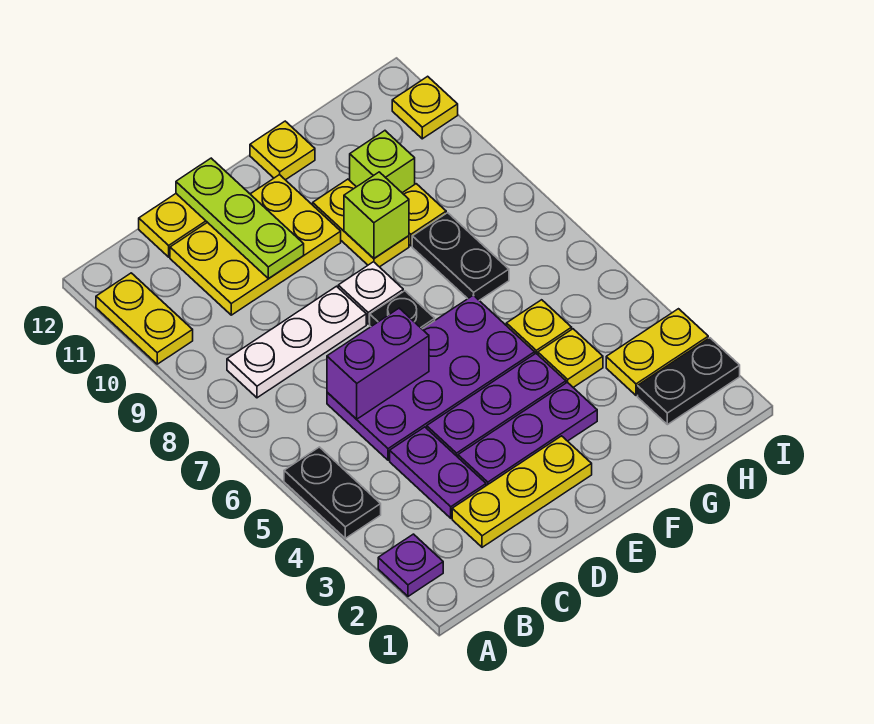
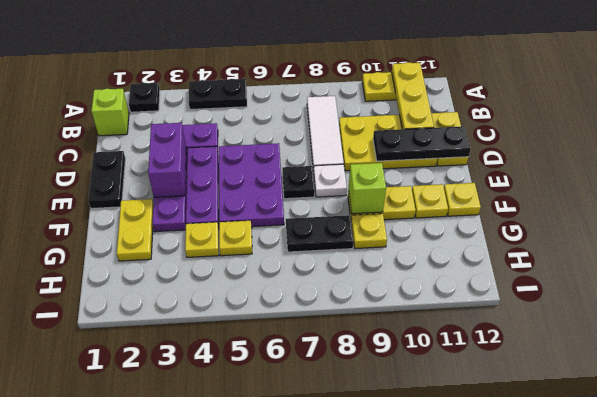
purple 1x1 plate [378,534,443,596] -> black 1x1 plate [129,83,160,112]
white 1x3 plate [227,286,366,398] -> white 1x3 tile [307,96,344,171]
yellow 1x3 plate [452,436,592,547] -> yellow 1x3 plate moved to [392,62,434,129]
purple 2x4 plate [327,295,535,460] -> purple 2x3 plate [219,143,284,227]
purple 1x2 brick [327,308,429,419] -> purple 1x2 brick moved to [148,123,186,197]
yellow 2x3 plate [170,175,341,315] -> yellow 2x3 plate turned to [339,115,438,171]
lime 1x3 plate [176,158,304,278] -> black 1x3 plate [373,126,471,161]
lime 1x1 brick [350,131,415,193] -> lime 1x1 brick moved to [92,89,129,136]
black 1x2 plate [638,338,740,425] -> black 1x2 plate moved to [88,151,125,208]
yellow 1x2 plate [606,309,708,396] -> yellow 1x2 plate moved to [117,199,153,261]
yellow 1x1 plate [392,76,458,139] -> yellow 1x1 plate moved to [412,184,448,218]

